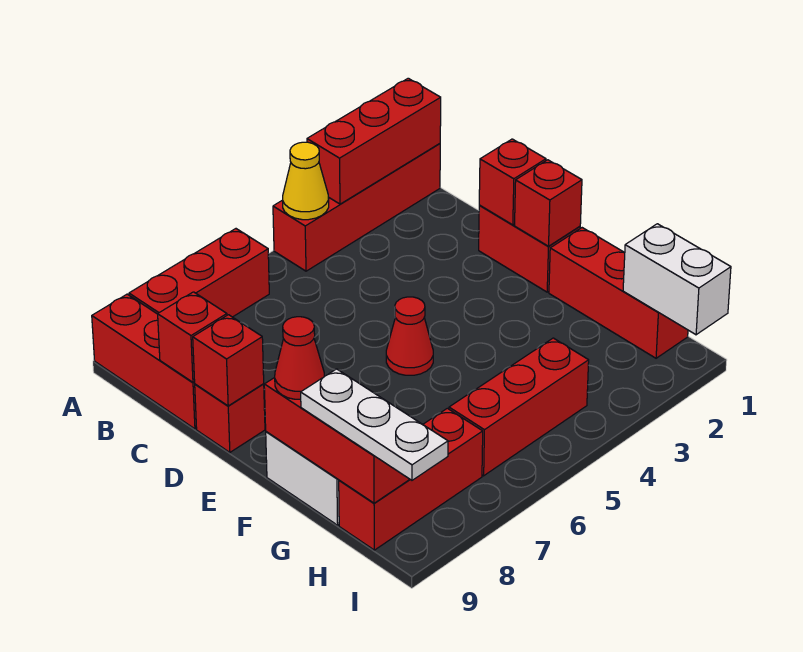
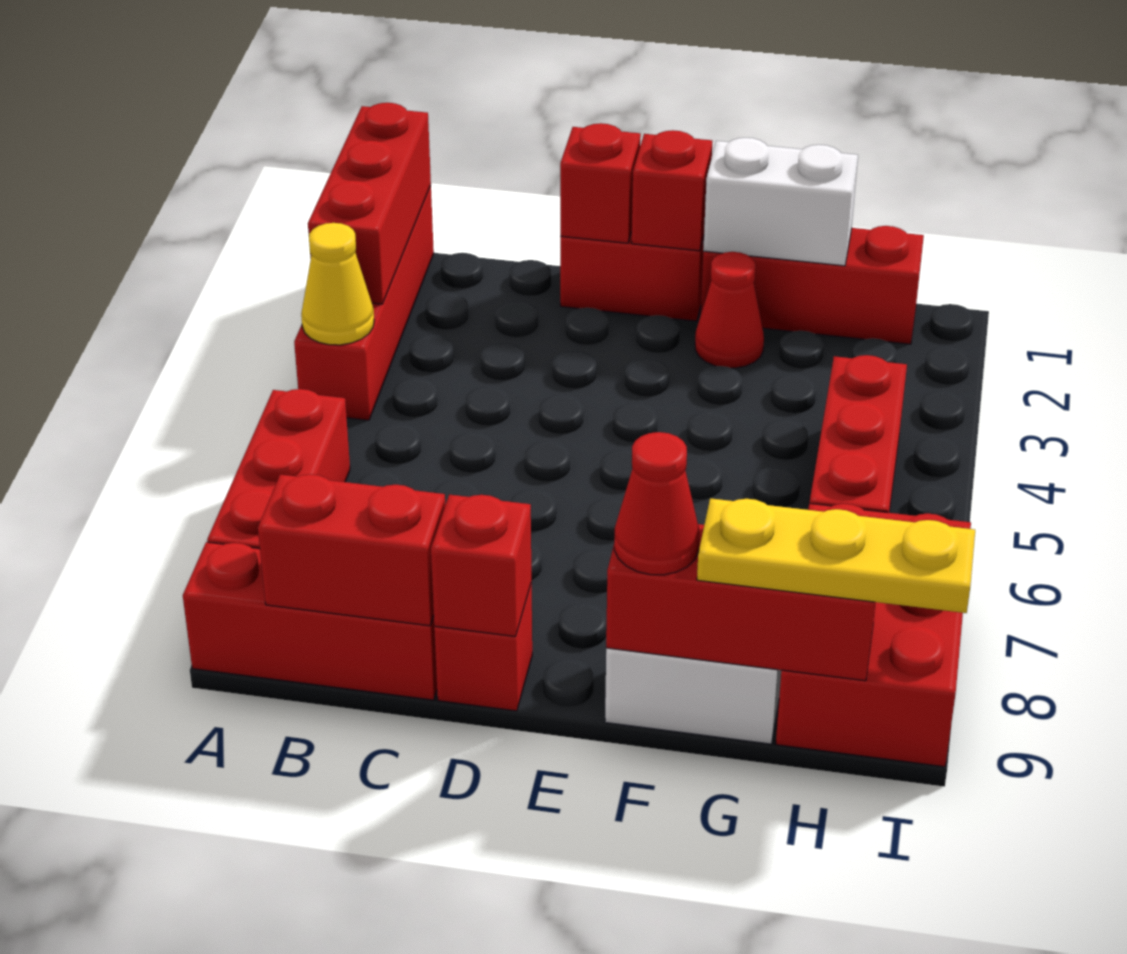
red 1x1 brick [158,292,227,382] -> red 1x2 brick [258,474,445,626]
red 1x1 cone [386,297,433,375] -> red 1x1 cone moved to [695,252,764,368]
white 1x3 plate [301,369,448,480] -> yellow 1x3 plate [697,498,975,613]
white 1x2 brick [623,224,731,335] -> white 1x2 brick moved to [703,138,858,266]
red 1x3 brick [339,408,483,550] -> red 2x3 brick [776,503,971,767]

